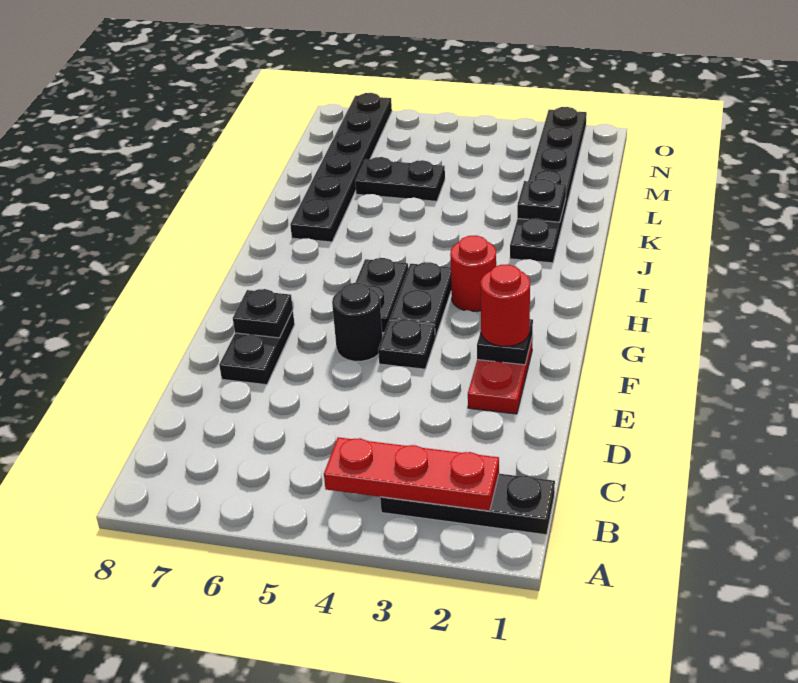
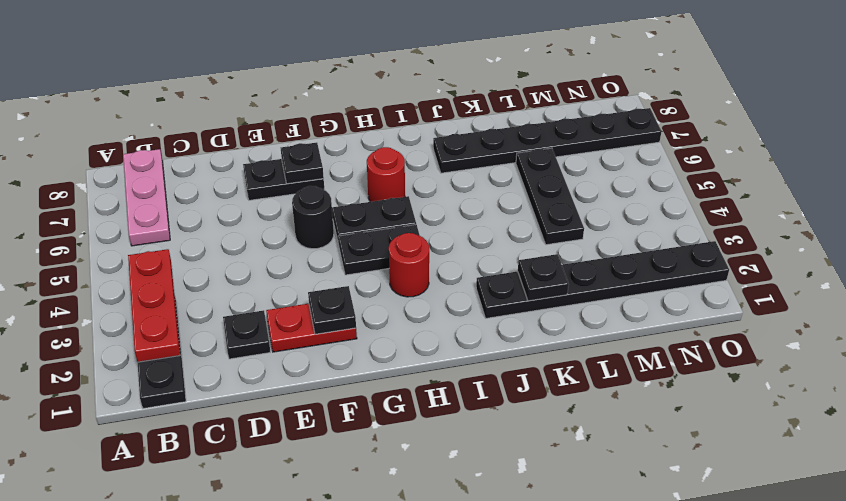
none -> pink 1x3 plate [123,149,170,246]
red 1x1 round brick [481,264,530,346] -> red 1x1 round brick moved to [367,147,405,202]
black 1x1 plate [378,320,435,369] -> black 1x1 plate moved to [223,310,270,359]
black 1x2 plate [355,157,445,201] -> black 1x3 plate [516,148,584,245]

